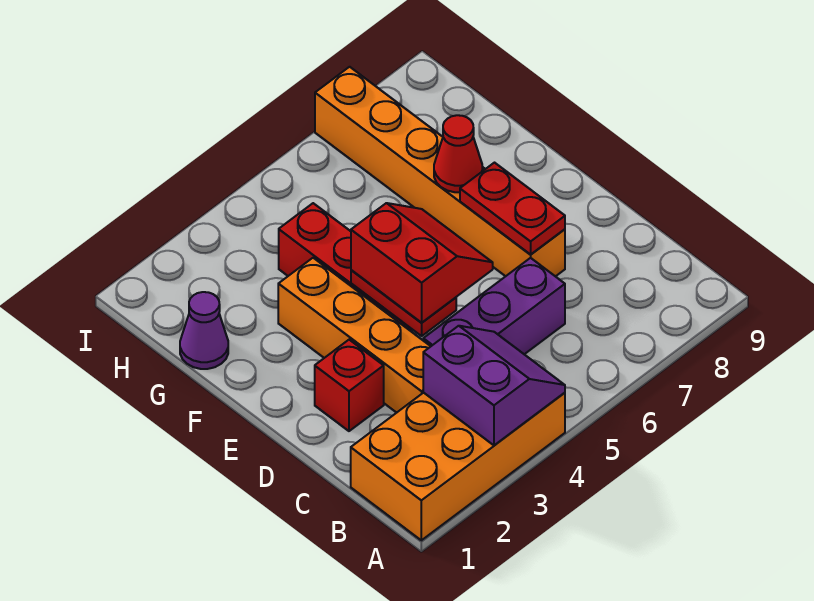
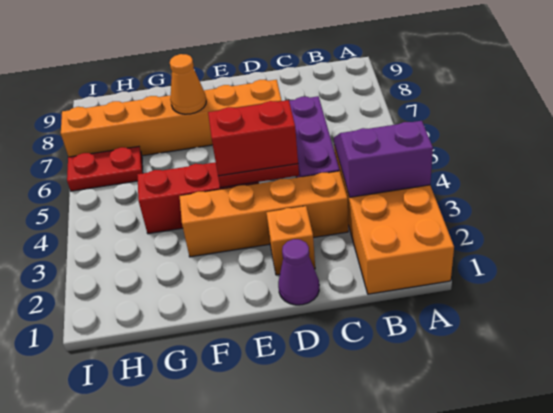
red 1x1 brick [315,340,384,431] -> orange 1x1 brick [266,206,315,275]
red 1x2 plate [460,163,565,255] -> red 1x2 plate moved to [67,147,143,191]
red 1x1 cone [434,115,482,192] -> orange 1x1 cone [170,54,206,114]
purple 1x1 cone [180,292,228,369] -> purple 1x1 cone moved to [278,239,319,305]

